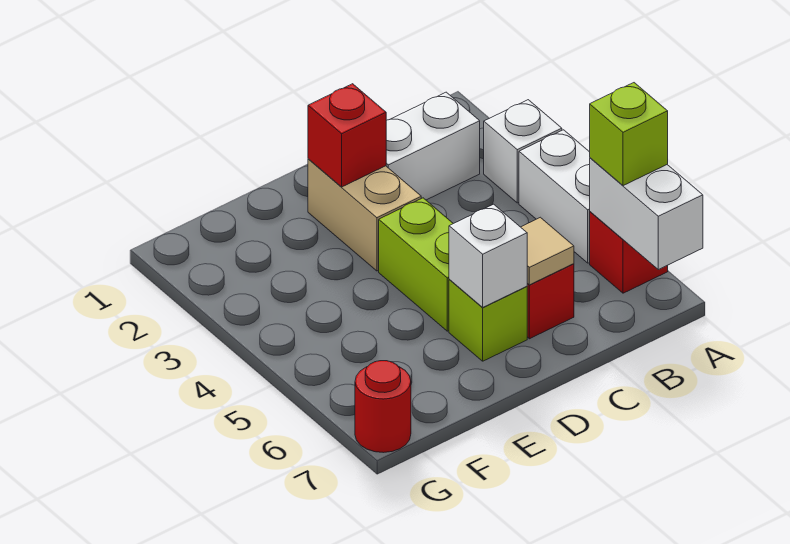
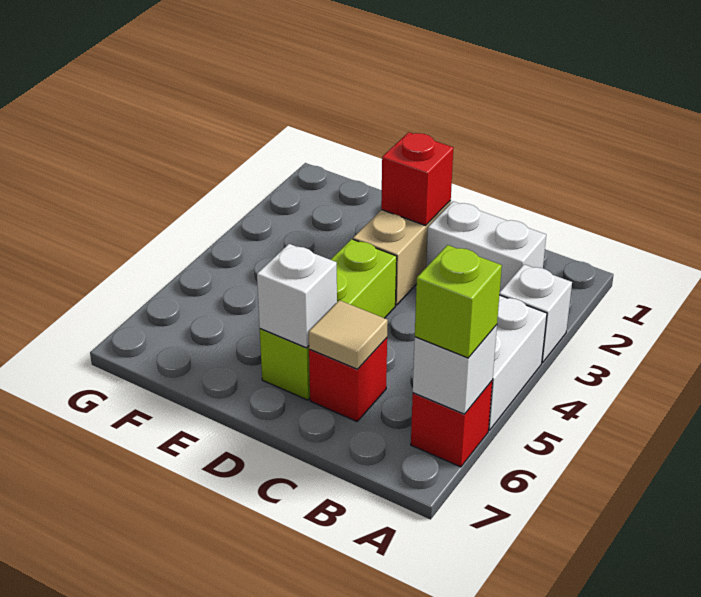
white 1x2 brick [590,158,703,270] -> white 1x1 brick [413,325,497,414]
red 1x1 round brick [355,361,411,453] -> none

